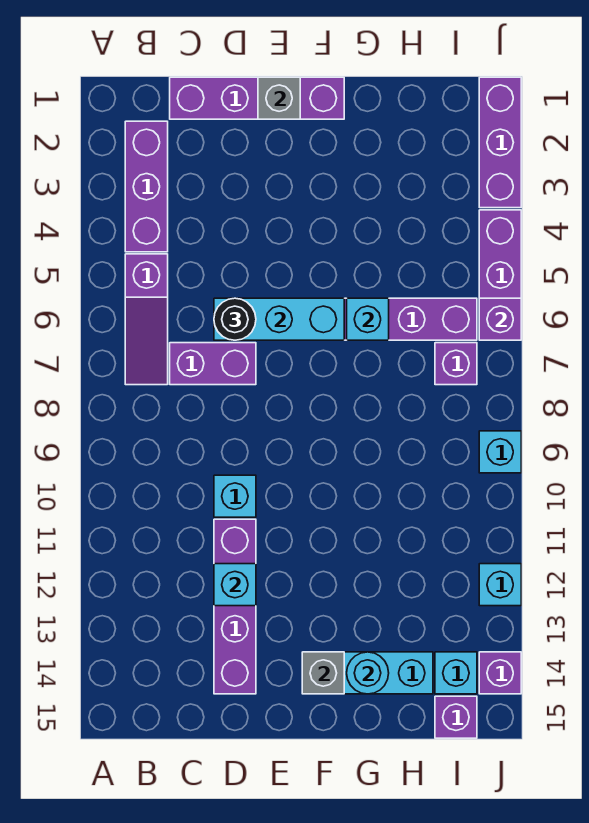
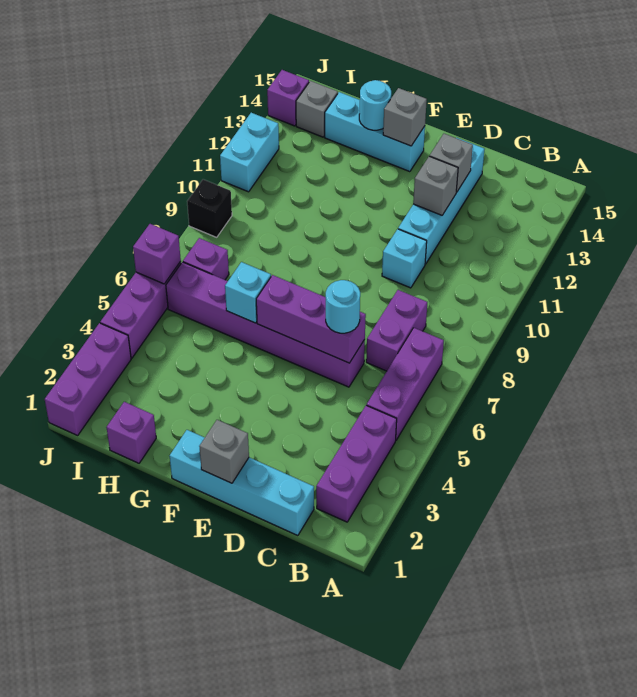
purple 1x3 slope [125,254,168,385] -> purple 1x3 brick [367,328,444,440]
purple 1x4 brick [170,77,344,119] -> cyan 1x4 brick [170,430,314,536]
purple 1x2 brick [170,343,256,385] -> purple 1x2 brick turned to [366,290,427,371]
cyan 1x3 brick [214,298,344,340] -> purple 1x3 brick [256,275,366,363]
black 1x1 round brick [214,298,256,340] -> cyan 1x1 round brick [326,280,360,333]
purple 1x4 brick [214,519,256,694] -> cyan 1x4 brick [398,138,485,264]
cyan 1x1 brick [214,564,256,606] -> grey 1x1 brick [413,156,458,215]
none -> grey 1x1 brick [430,134,473,192]
cyan 1x1 brick [435,652,477,694] -> grey 1x1 brick [296,81,338,137]
purple 1x1 brick [435,696,477,738] -> purple 1x1 brick moved to [106,402,156,463]
cyan 1x1 brick [479,431,521,473] -> black 1x1 brick [187,179,232,237]
cyan 1x1 brick [479,564,521,606] -> cyan 1x2 brick [220,113,279,192]

